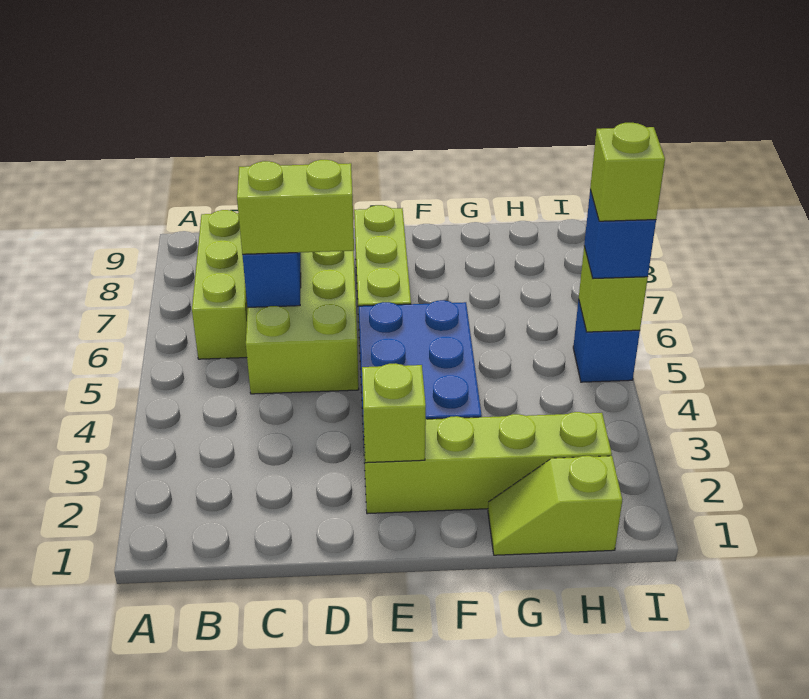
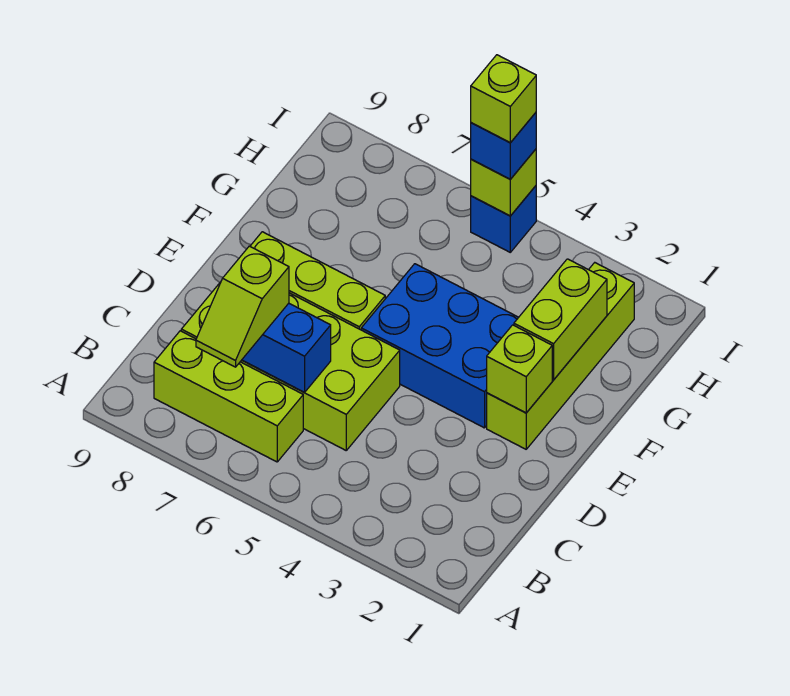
lime 1x2 brick [237,160,354,254] -> lime 1x2 brick moved to [514,259,607,380]
lime 1x2 slope [488,456,622,555] -> lime 1x2 slope moved to [196,246,289,367]

